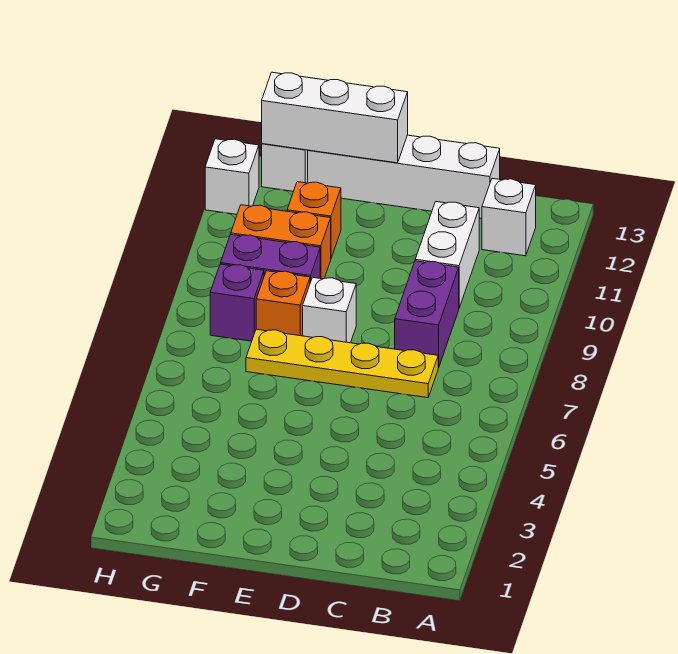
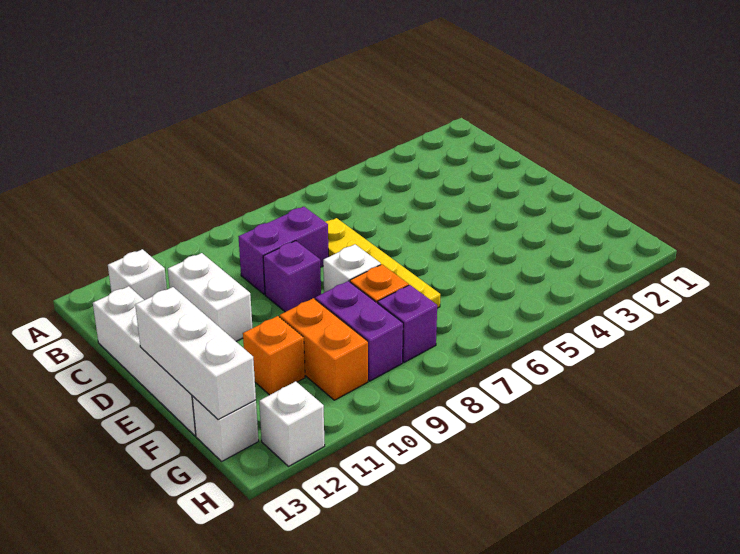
white 1x2 brick [415,202,479,308] -> white 1x2 brick turned to [168,253,252,341]
none -> purple 1x1 brick [263,241,321,312]

